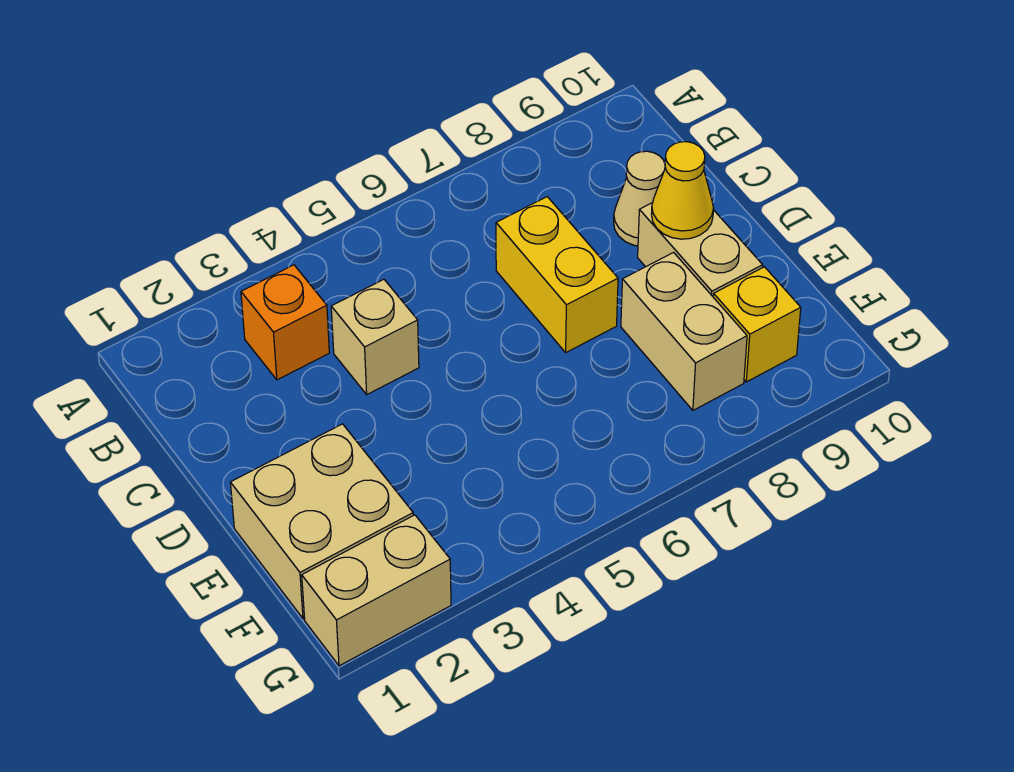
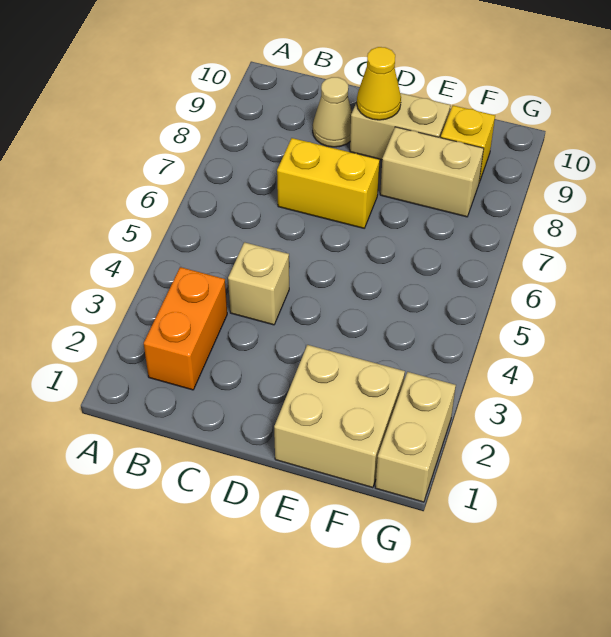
orange 1x1 brick [241,265,329,380] -> orange 1x2 brick [144,267,227,390]

